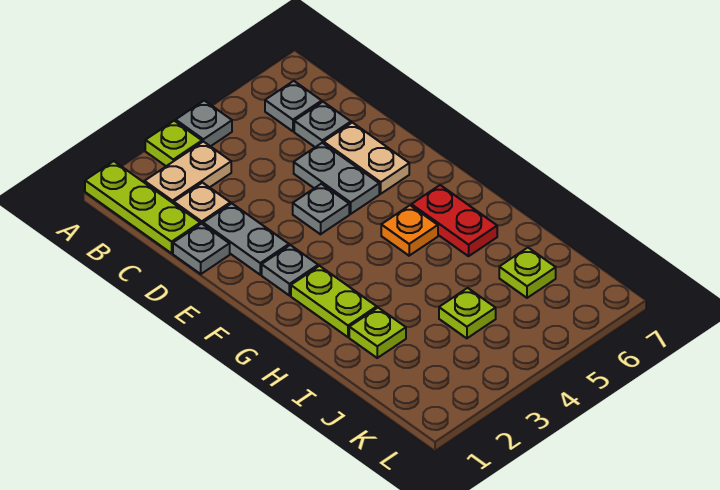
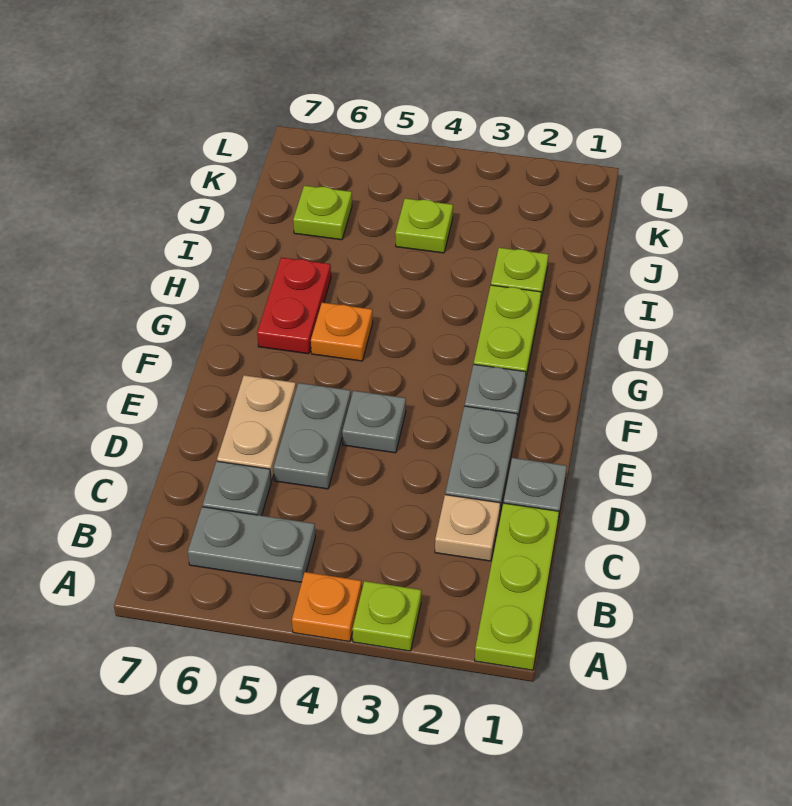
grey 1x1 plate [176,101,232,146] -> orange 1x1 plate [292,572,362,642]
tan 1x2 plate [145,141,231,203] -> none
grey 1x1 plate [265,81,322,131] -> grey 1x2 plate [188,507,315,582]

